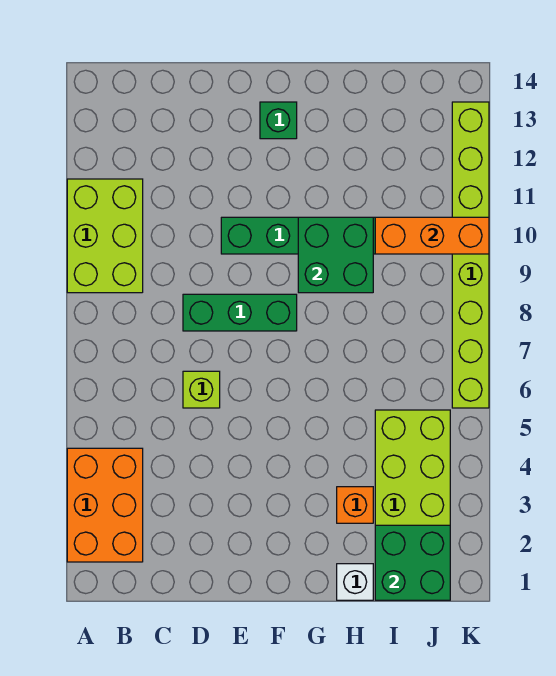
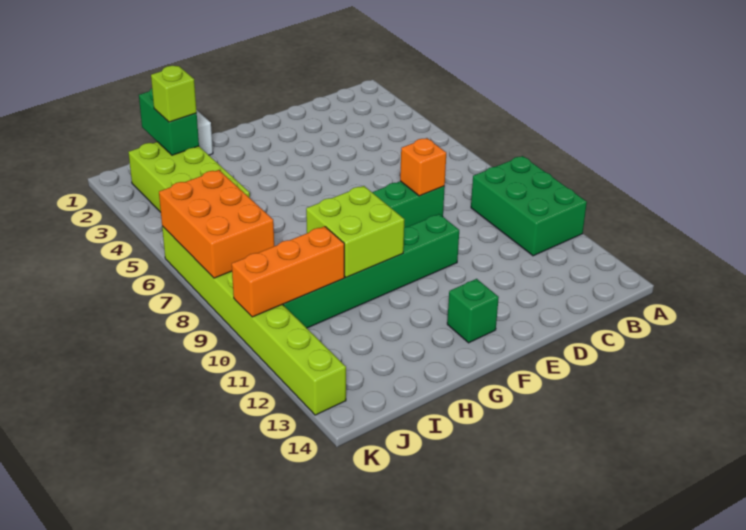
orange 2x3 brick [67,448,143,562] -> orange 2x3 brick moved to [159,170,274,278]
lime 2x3 brick [67,179,143,293] -> green 2x3 brick [471,156,587,256]
lime 1x1 brick [183,371,220,408] -> lime 1x1 brick moved to [151,66,197,122]
green 2x2 brick [298,217,373,293] -> lime 2x2 brick [306,186,404,277]
orange 1x1 brick [337,487,373,523] -> orange 1x1 brick moved to [400,138,446,196]
green 2x2 brick [375,525,450,600] -> green 1x2 brick [139,88,199,155]

